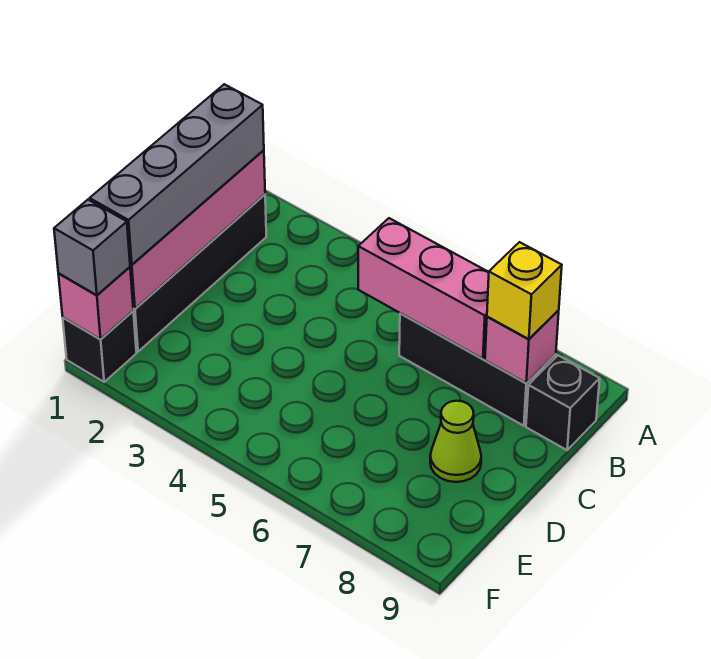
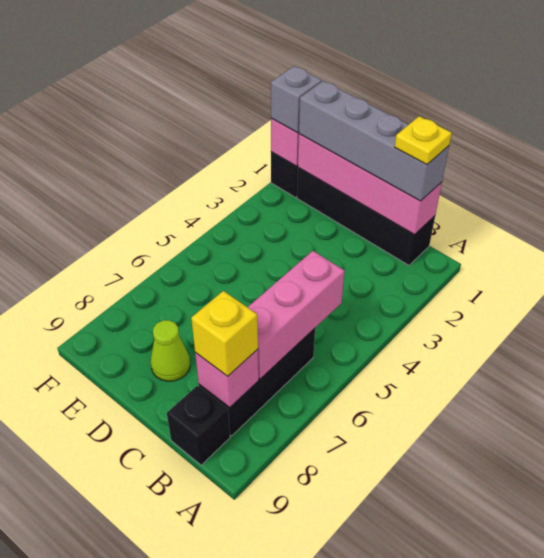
none -> yellow 1x1 plate [395,116,452,164]

